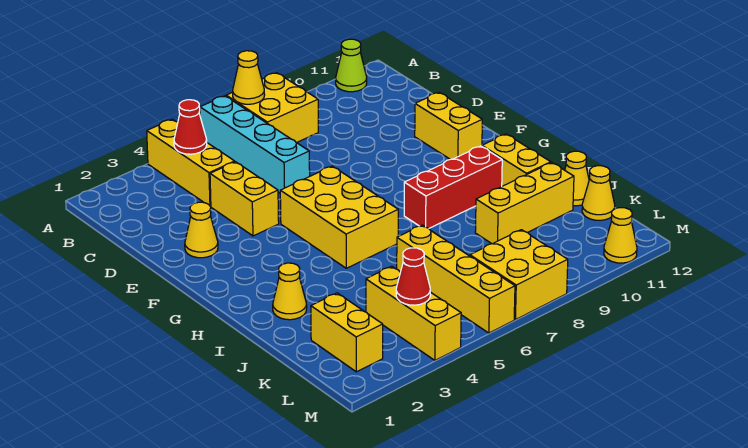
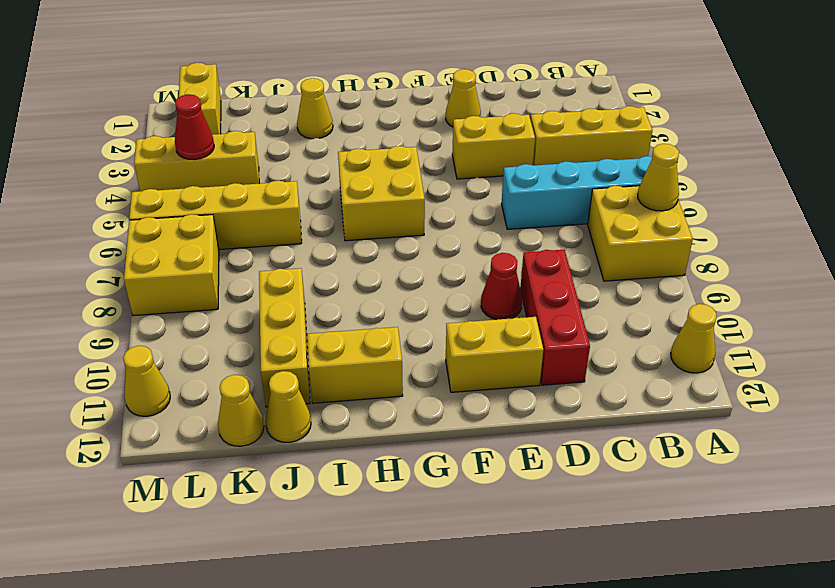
lime 1x1 cone [336,39,367,92] -> yellow 1x1 cone [671,304,716,373]
red 1x1 cone [174,100,207,154] -> red 1x1 cone moved to [481,253,522,320]
yellow 2x3 brick [280,166,398,268] -> yellow 2x2 brick [338,146,425,241]
red 1x3 brick [404,146,502,228] -> red 1x3 brick moved to [520,250,590,385]
yellow 1x2 brick [311,293,383,372] -> yellow 1x2 brick turned to [179,63,221,135]

